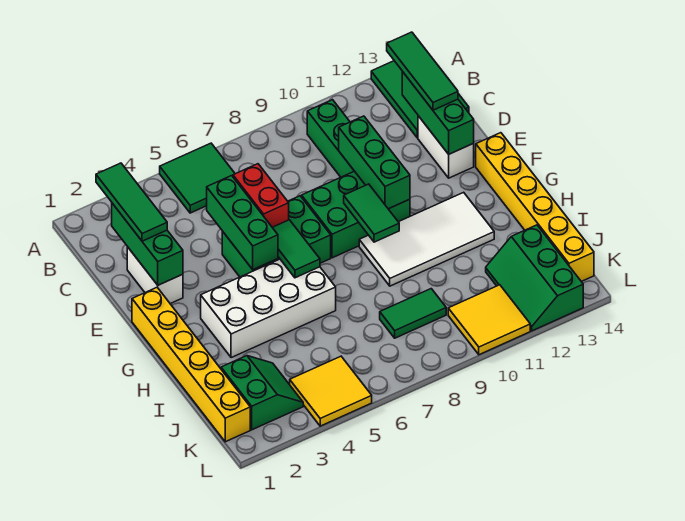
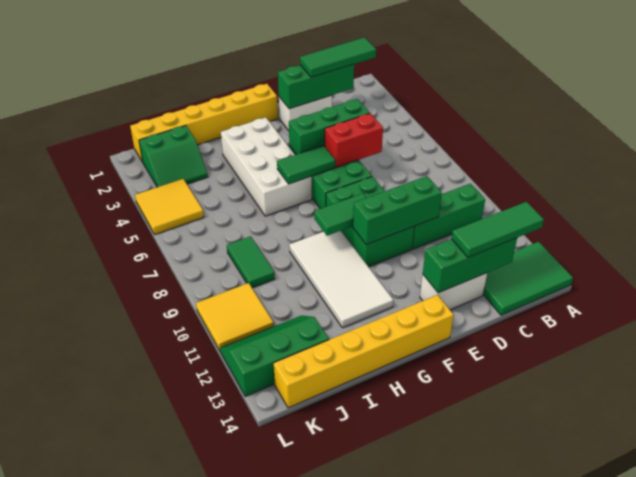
green 2x2 tile [160,143,235,213] -> none

